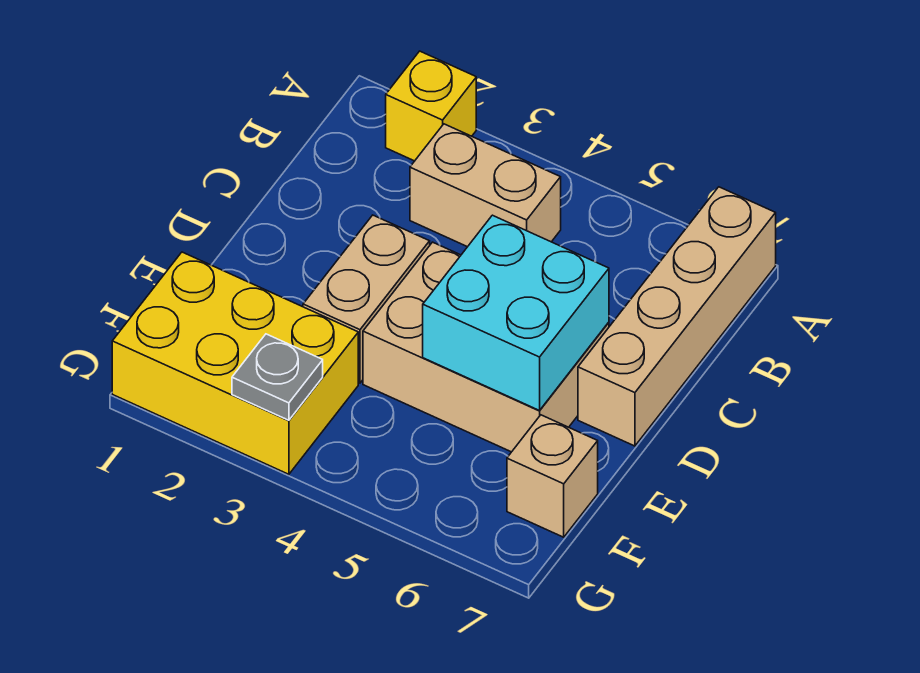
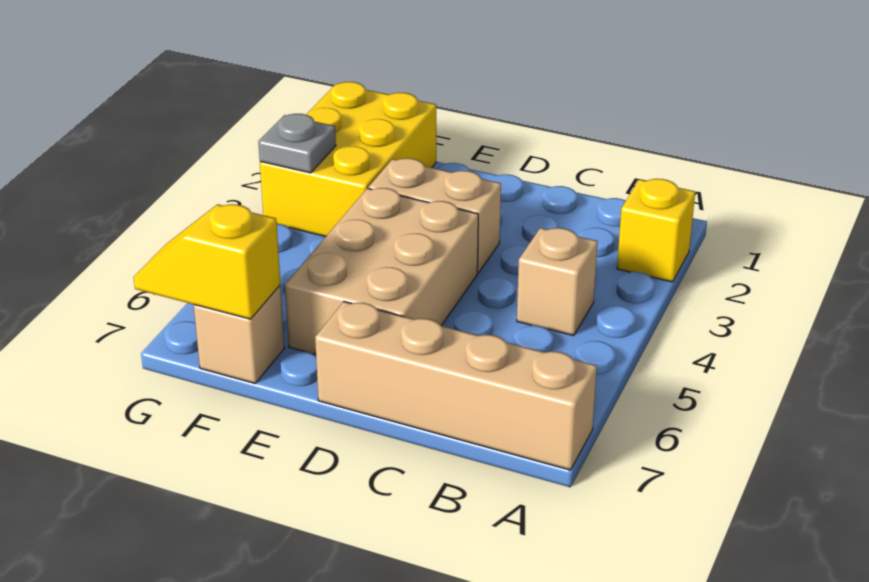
tan 1x2 brick [410,124,561,247] -> tan 1x1 brick [517,228,598,336]
cyan 2x2 brick [423,215,609,411] -> none
none -> yellow 1x2 slope [134,204,280,319]

